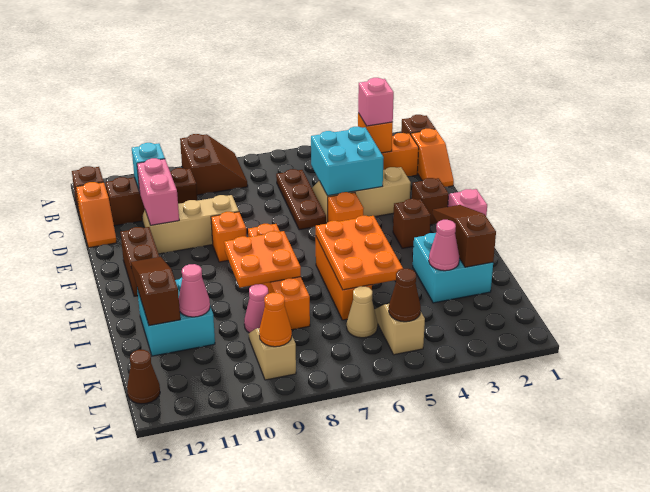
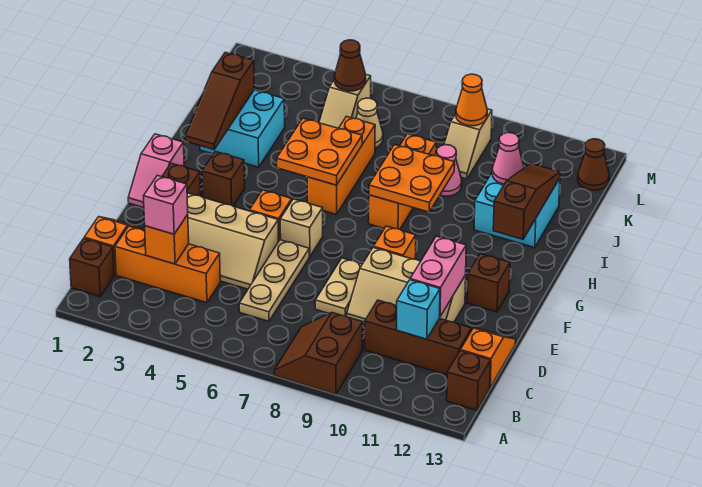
brown 1x3 plate [276,169,326,230] -> tan 1x3 plate [239,240,309,321]
cyan 2x2 brick [311,127,384,196] -> none
none -> tan 1x2 plate [315,258,362,316]
none -> tan 1x1 brick [280,199,323,257]
brown 1x2 brick [120,227,159,296] -> brown 1x1 brick [467,254,510,312]
orange 1x4 brick [248,224,310,330] -> orange 1x3 brick [369,134,436,229]
orange 2x3 plate [316,216,403,290] -> orange 2x2 plate [277,118,362,185]
brown 1x3 slope [131,257,180,326] -> brown 1x3 slope turned to [493,163,560,239]
pink 1x1 cone [429,220,459,271] -> none

